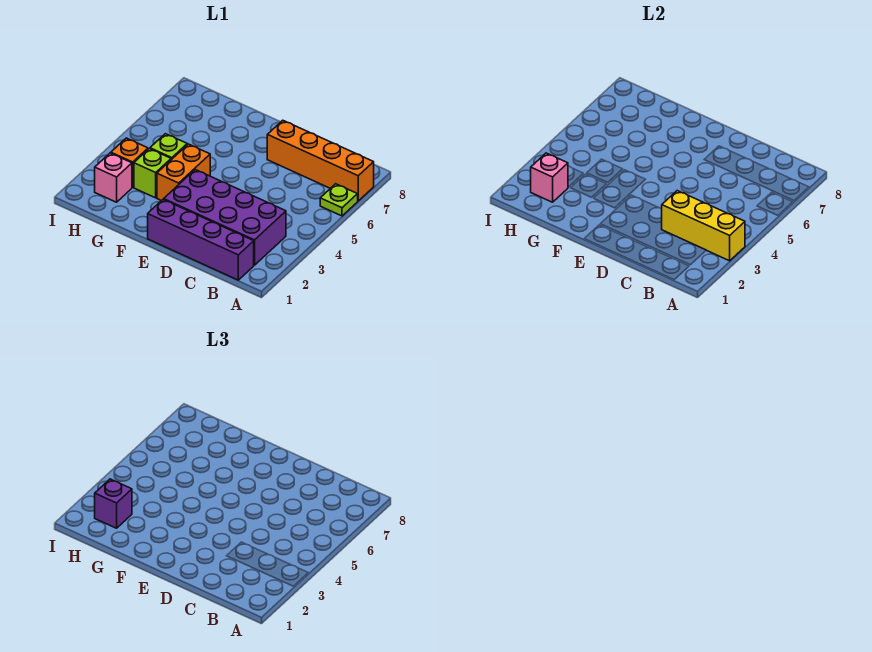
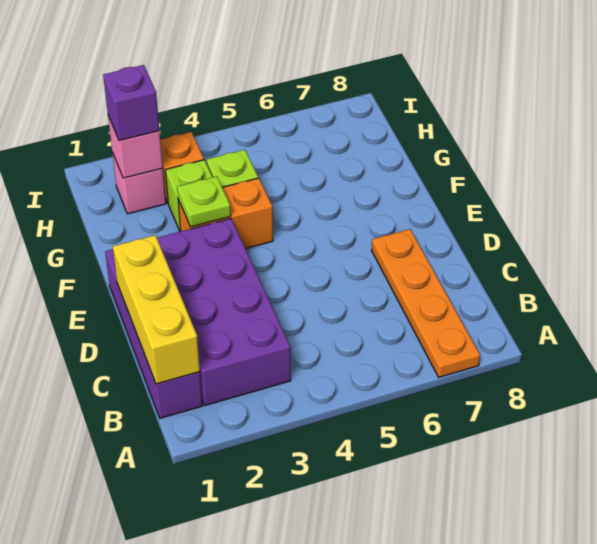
yellow 1x3 brick [662,191,745,261] -> yellow 1x3 brick moved to [113,235,200,384]
lime 1x1 plate [320,184,358,216] -> lime 1x1 plate moved to [177,176,231,227]
orange 1x4 brick [267,120,374,201] -> orange 1x4 plate [371,229,480,377]

